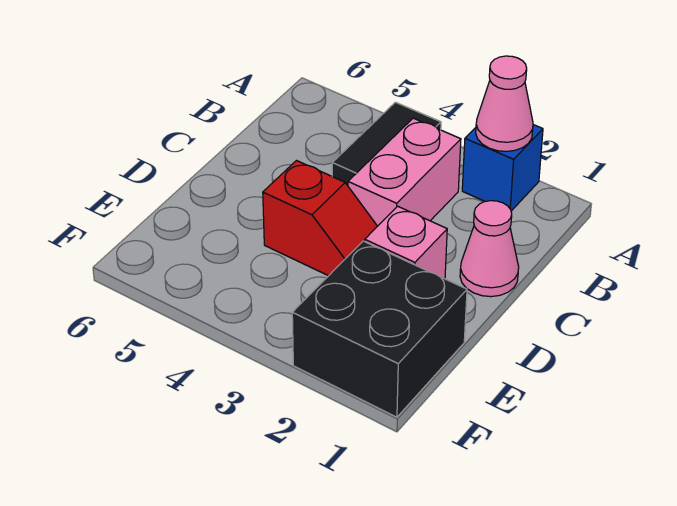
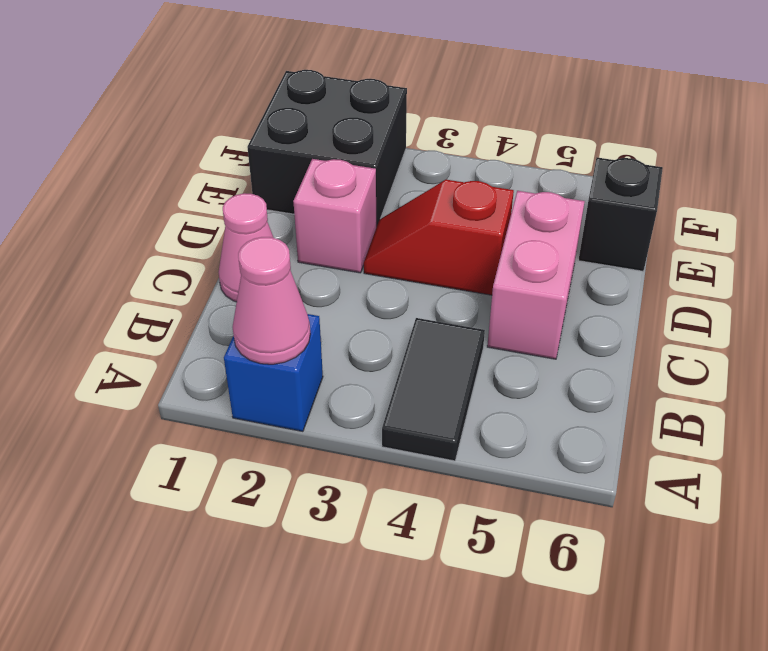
pink 1x2 brick [348,118,461,226] -> pink 1x2 brick moved to [487,191,585,359]
none -> black 1x1 brick [579,157,663,271]

